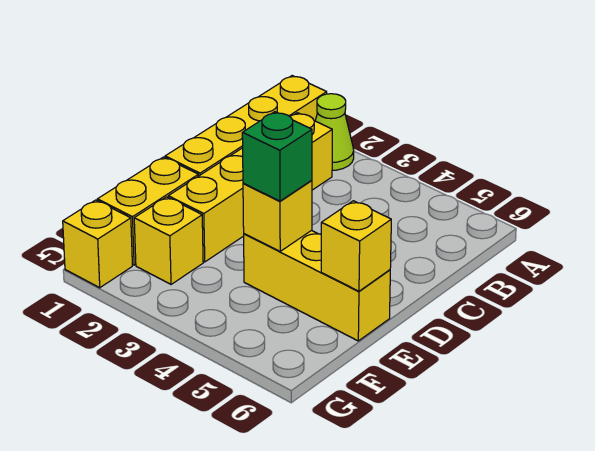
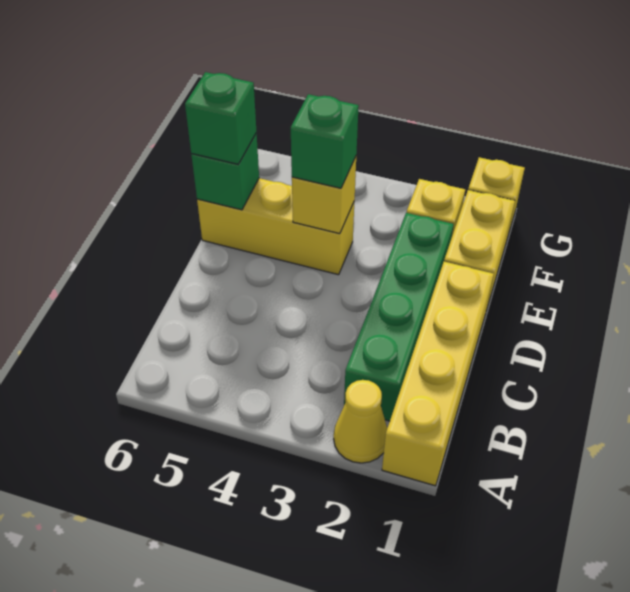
lime 1x1 cone [315,94,354,170] -> yellow 1x1 cone [334,380,387,463]
yellow 1x4 brick [168,113,332,262] -> green 1x4 brick [344,213,454,421]
yellow 1x1 brick [321,201,391,291] -> green 1x1 brick [191,133,259,210]
none -> green 1x1 brick [185,72,257,164]

